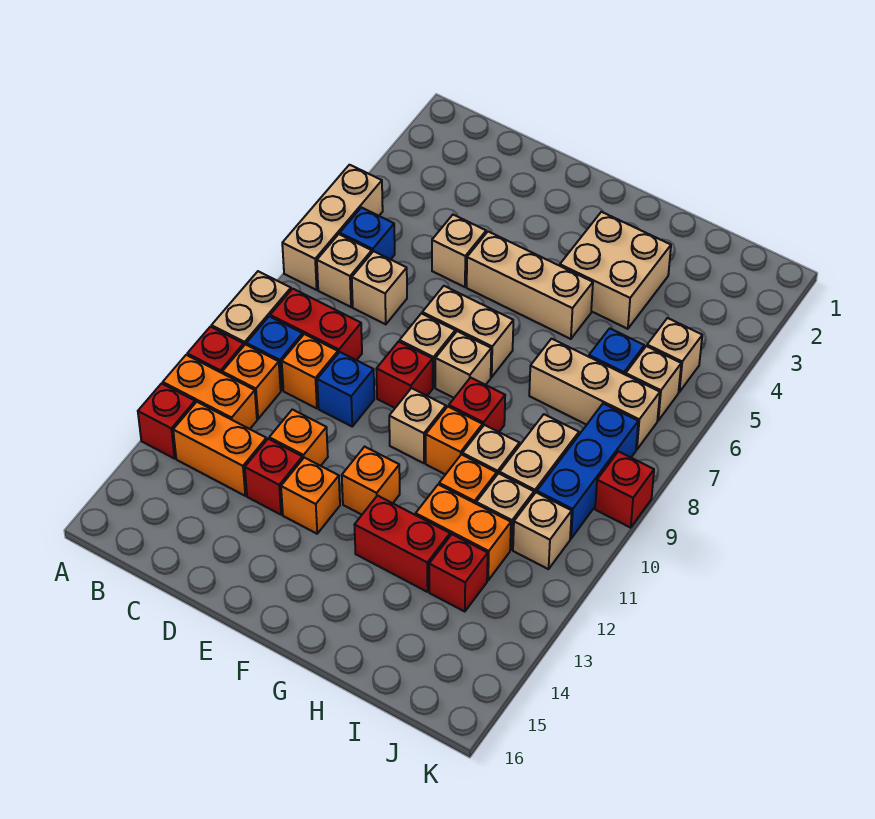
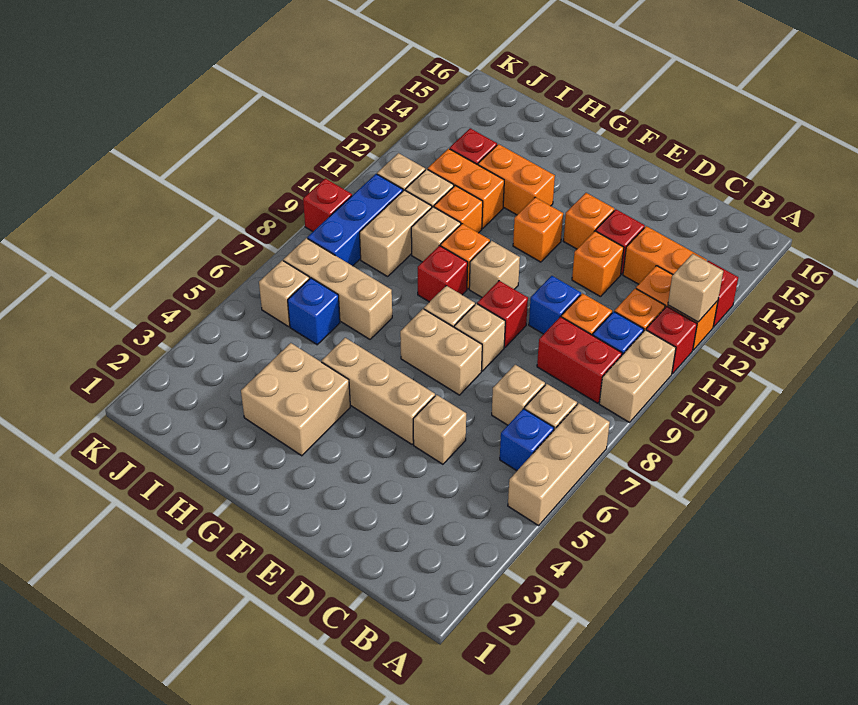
red 1x2 brick [355,496,450,592] -> orange 1x2 brick [478,144,555,215]
tan 1x1 brick [647,318,702,392] -> tan 1x1 brick moved to [668,254,723,322]

